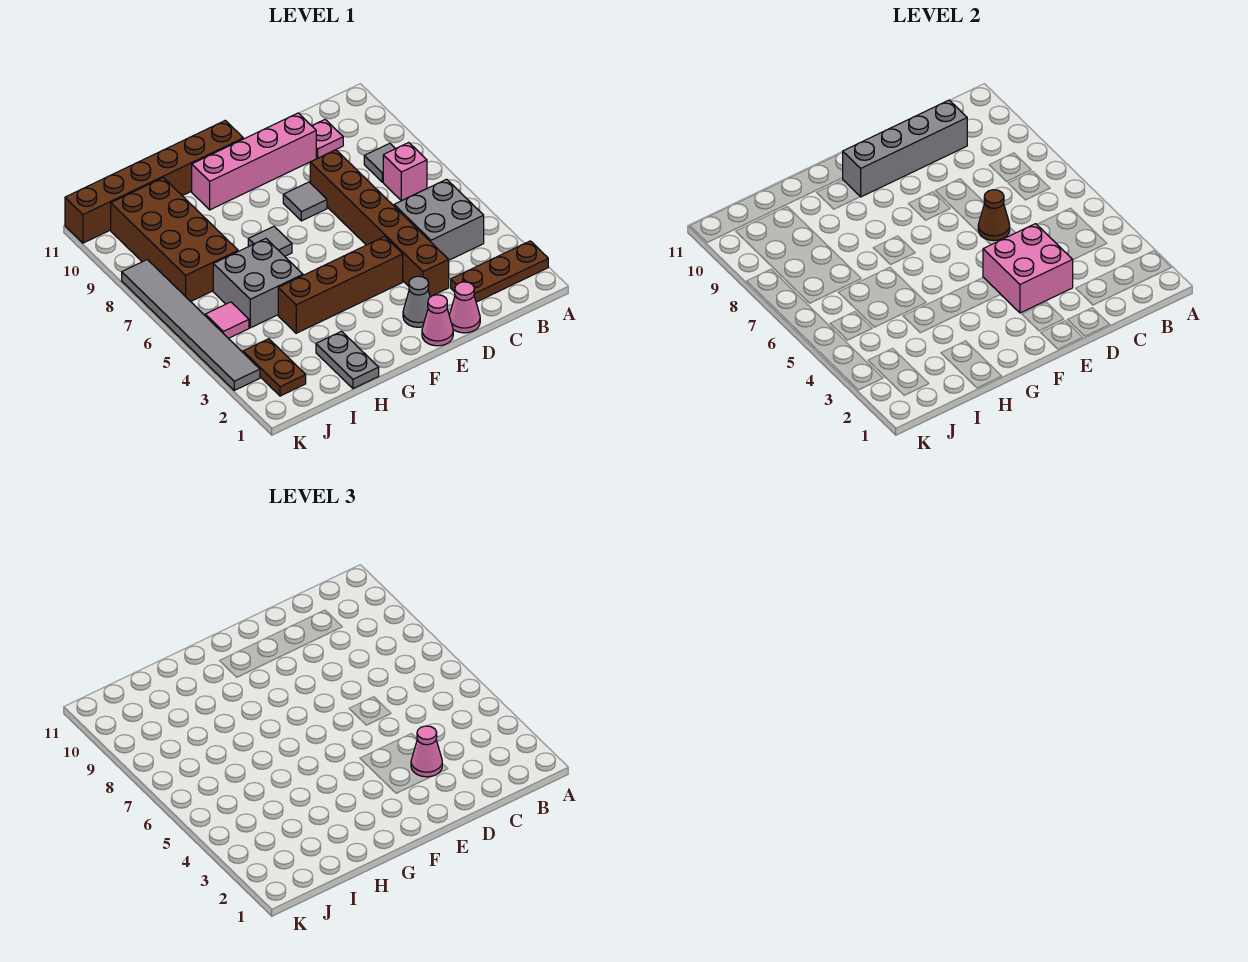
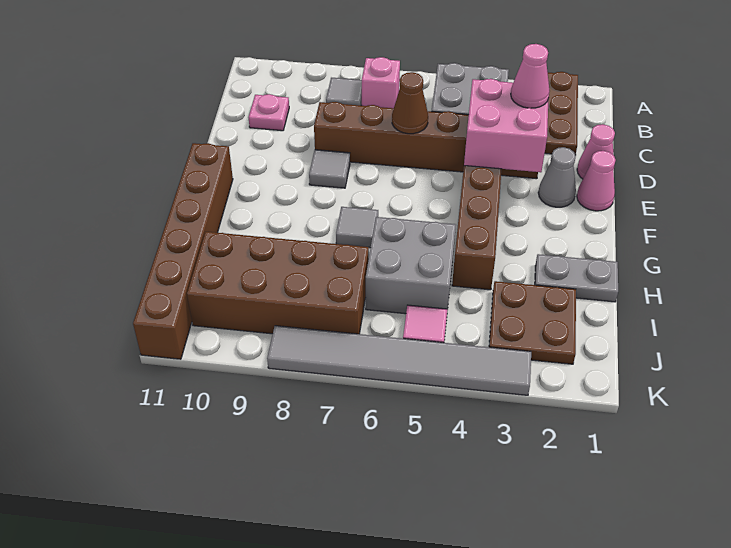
grey 1x4 brick [843,100,967,197] -> none
pink 1x4 brick [192,113,316,210] -> none
brown 1x2 plate [243,339,306,396] -> brown 2x2 plate [489,281,576,364]

